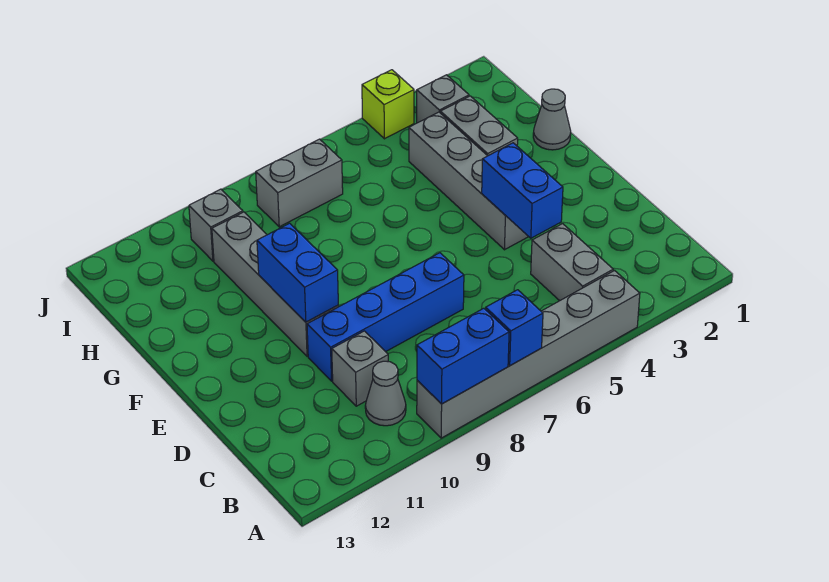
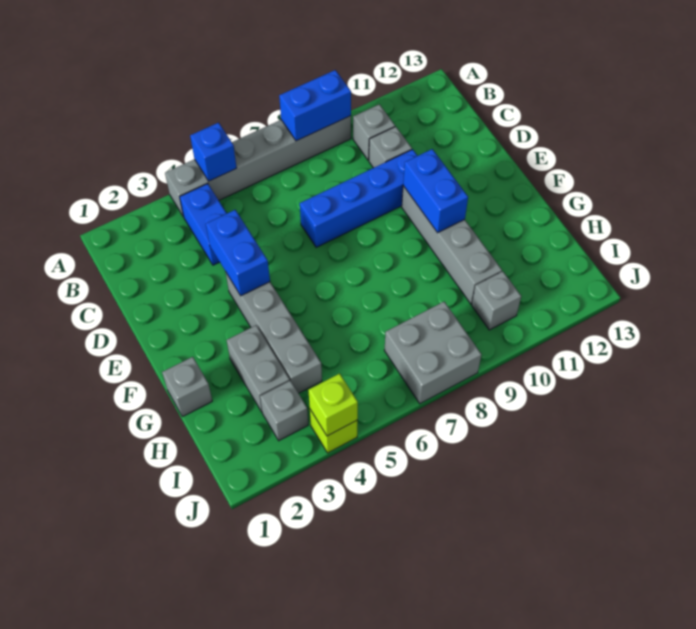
blue 1x1 brick [486,290,543,366] -> blue 1x1 brick moved to [190,123,237,181]
grey 1x2 brick [531,224,613,301] -> blue 1x2 brick [180,184,227,265]
grey 1x1 cone [365,361,406,426] -> grey 1x1 brick [353,104,395,160]
grey 1x1 cone [533,89,571,150] -> grey 1x1 brick [162,357,212,417]
grey 1x2 brick [256,139,343,227] -> grey 2x2 brick [384,302,481,404]
none -> lime 1x1 brick [308,373,358,436]

